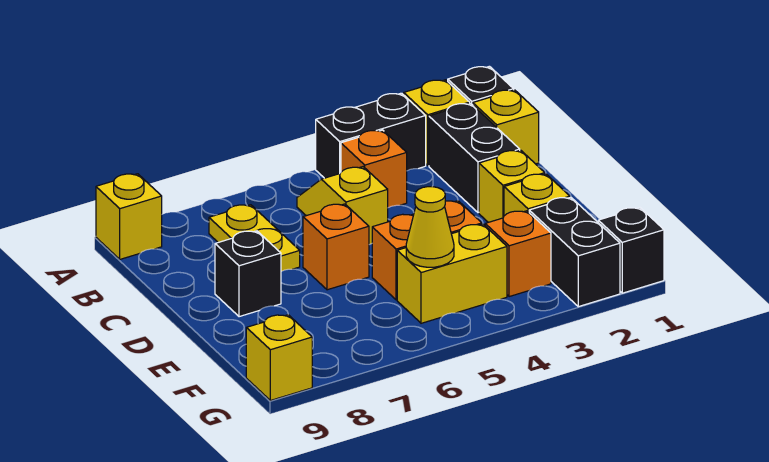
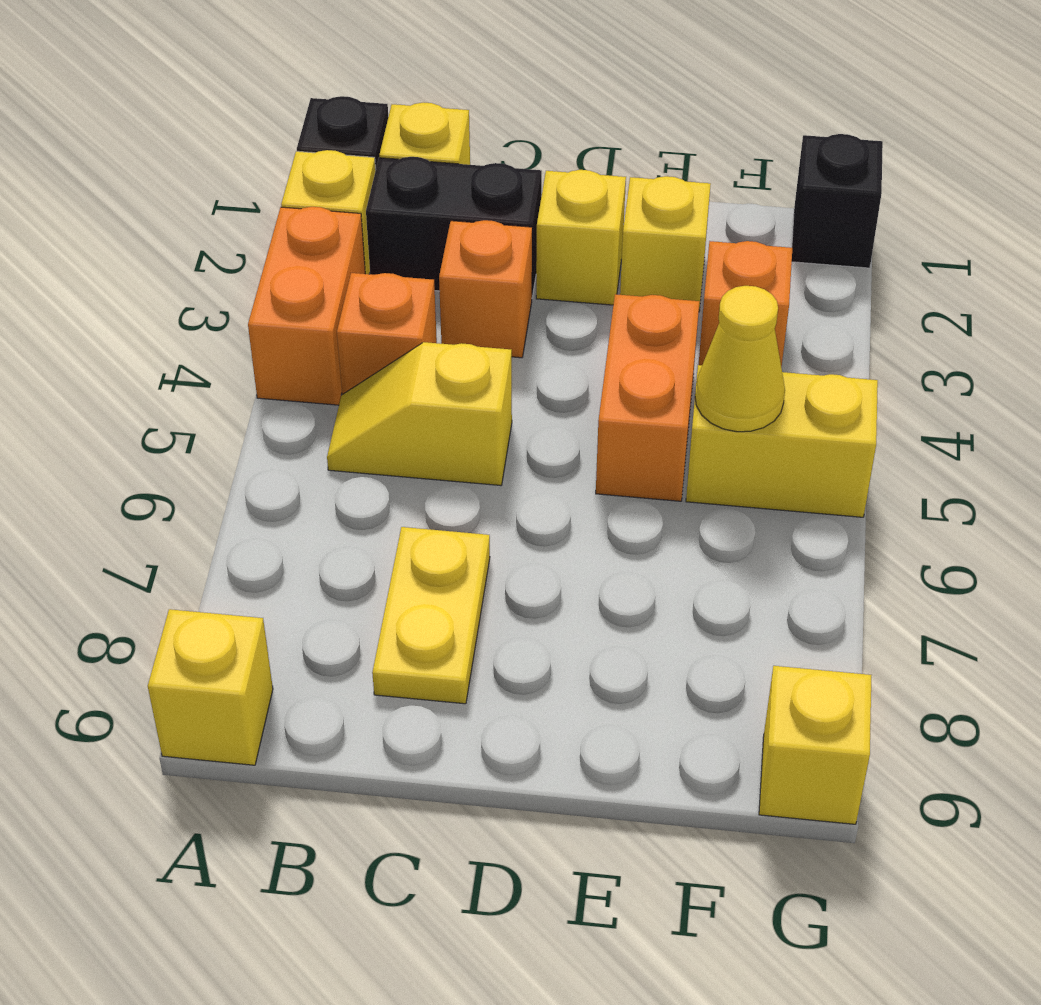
black 1x2 brick [316,93,426,178] -> orange 1x2 brick [248,207,365,405]
yellow 1x2 plate [209,205,300,271] -> yellow 1x2 plate turned to [372,527,490,704]
orange 1x1 brick [303,204,369,290] -> orange 1x1 brick moved to [439,220,532,358]
black 1x1 brick [215,231,281,317] -> none
black 1x2 brick [529,197,620,307] -> none
yellow 1x2 brick [397,224,507,323] -> yellow 1x2 brick turned to [686,365,878,517]

